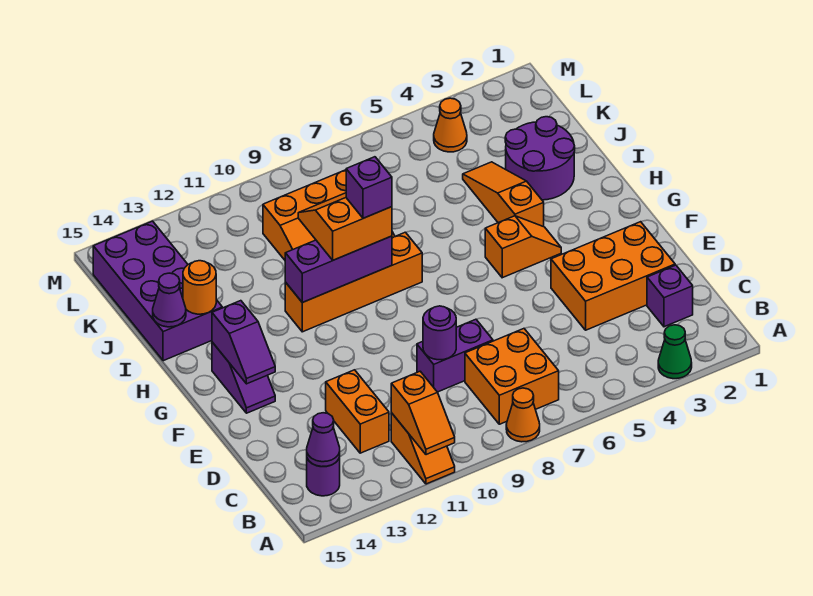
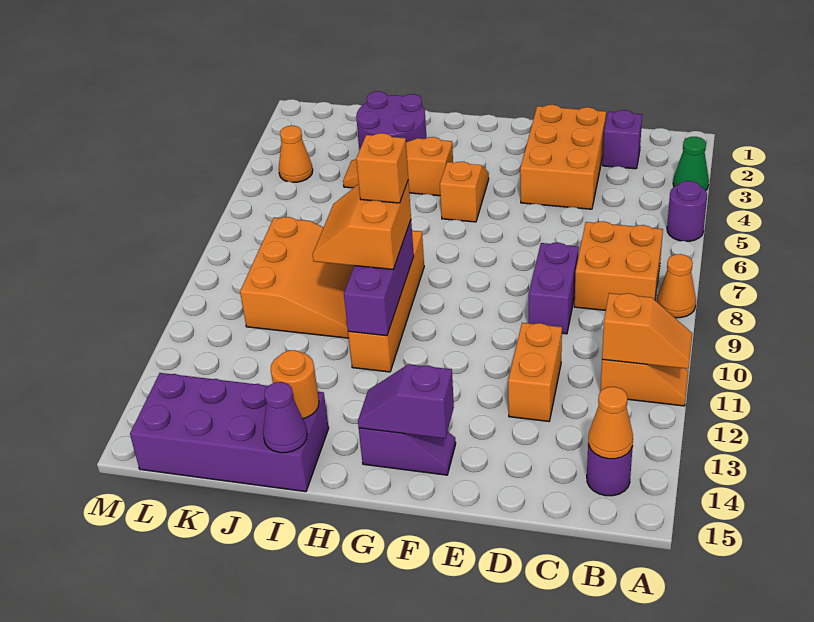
purple 1x1 cone [307,413,340,467] -> orange 1x1 cone [588,387,633,459]
orange 1x2 brick [326,370,389,453] -> orange 1x2 brick turned to [508,323,562,422]
purple 1x1 round brick [423,306,456,360] -> purple 1x1 round brick moved to [667,181,707,241]
purple 1x2 slope [212,301,275,384] -> purple 1x2 slope turned to [358,364,454,438]
purple 1x1 brick [346,157,392,218] -> orange 1x1 brick [356,133,408,203]

